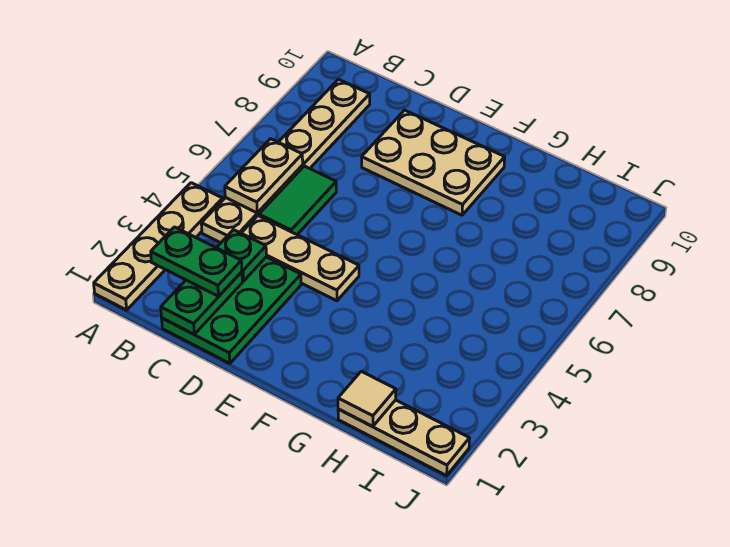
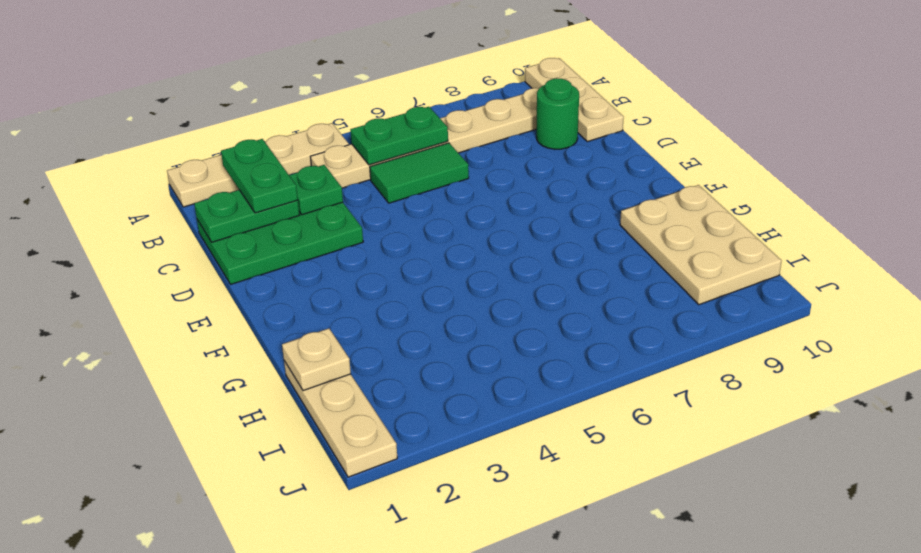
tan 1x2 plate [225,139,303,213] -> green 1x2 plate [351,107,448,165]
tan 1x3 plate [242,216,359,301] -> tan 1x3 plate moved to [525,58,624,142]
none -> green 1x1 round brick [536,78,579,149]
tan 2x3 plate [362,110,505,215] -> tan 2x3 plate moved to [620,185,781,305]
tan 1x1 tile [338,371,396,427] -> tan 1x1 plate [282,328,351,391]

